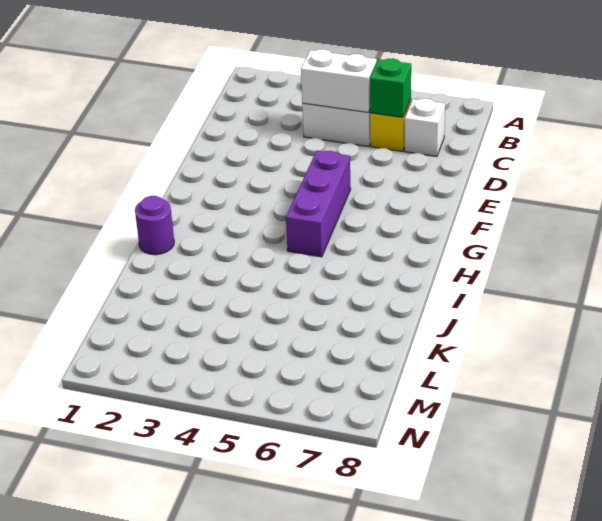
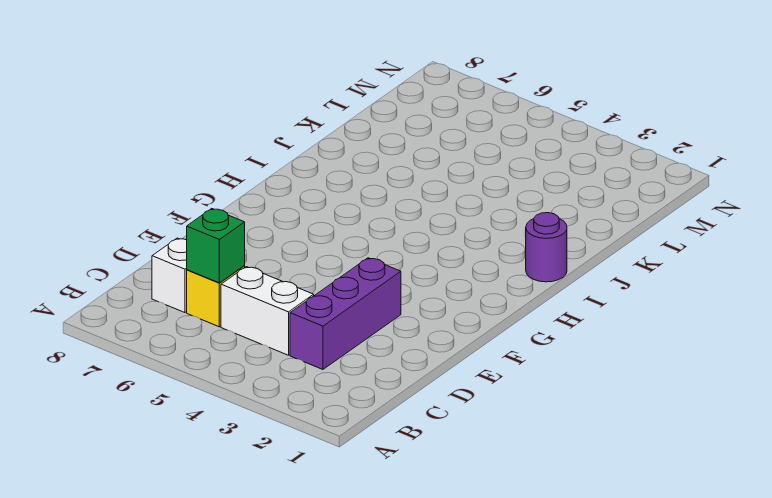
white 1x2 brick [301,49,377,113] -> none
purple 1x3 brick [286,151,351,257] -> purple 1x3 brick moved to [290,258,401,369]

